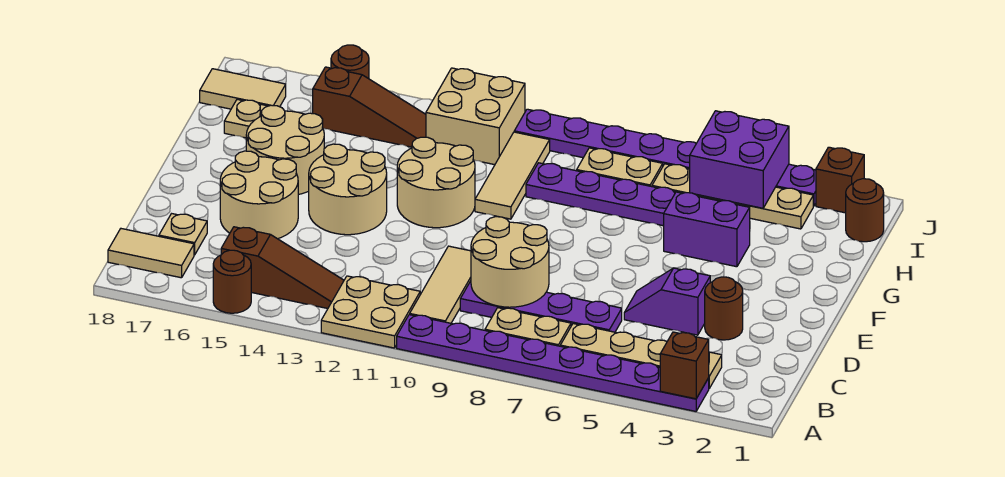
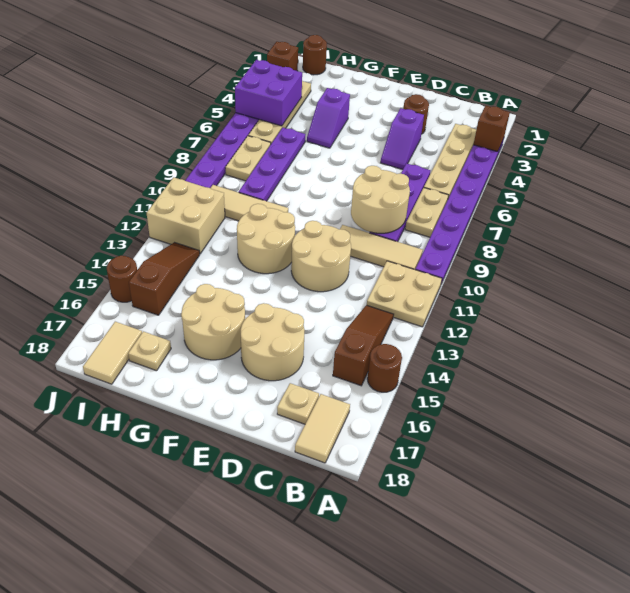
tan 2x2 round brick [309,144,387,235] -> tan 2x2 round brick moved to [291,221,351,292]
purple 1x2 brick [664,192,750,267] -> purple 1x2 slope [307,88,350,148]

